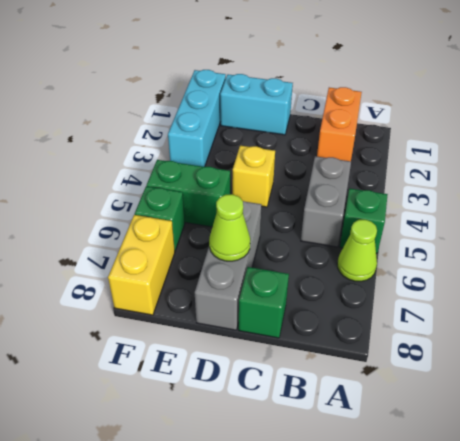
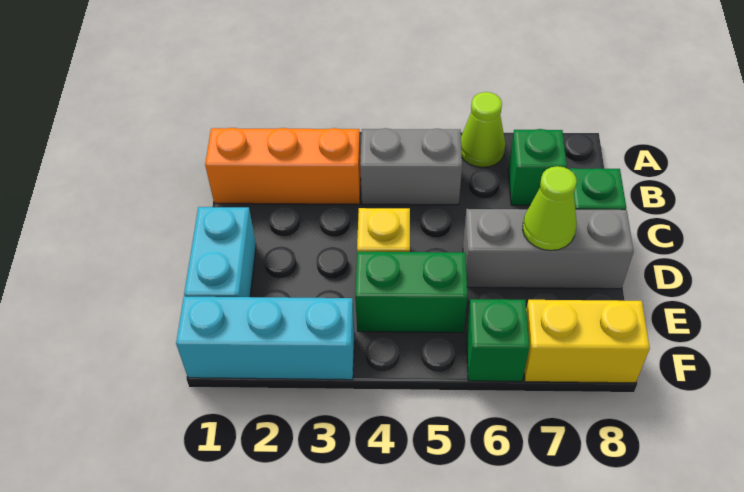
green 1x1 brick [340,189,388,253] -> green 1x1 brick moved to [508,129,567,205]
orange 1x2 brick [317,87,362,161] -> orange 1x3 brick [205,128,361,204]
green 1x2 brick [147,160,230,227] -> green 1x2 brick turned to [355,252,468,333]

